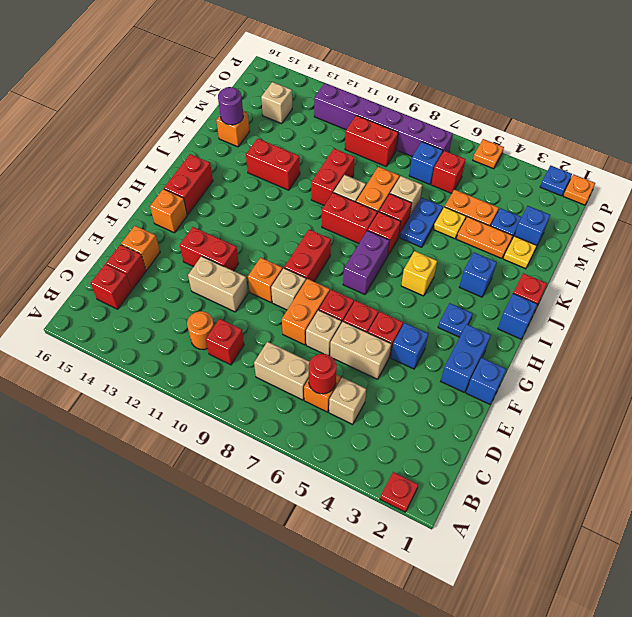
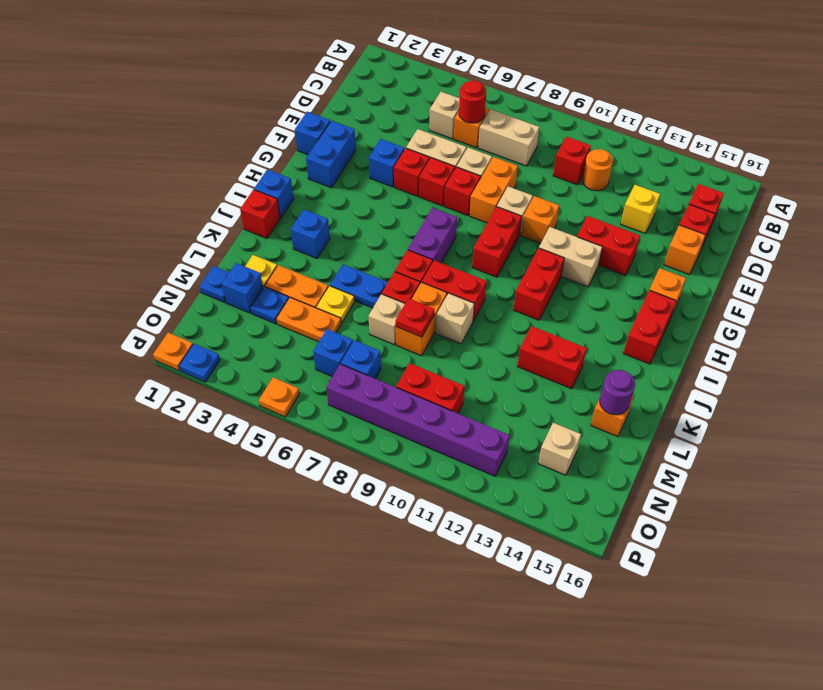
red 1x1 plate [380,472,418,512] -> red 1x1 plate moved to [396,298,434,337]
tan 1x2 brick [188,256,248,312] -> tan 1x2 brick moved to [539,227,602,287]
blue 1x1 plate [438,303,473,337] -> blue 1x1 plate moved to [199,266,229,302]
yellow 1x1 brick [401,251,437,296] -> yellow 1x1 brick moved to [621,185,660,233]
blue 1x2 plate [400,198,443,247] -> blue 1x2 plate turned to [330,264,388,308]
red 1x2 brick [311,148,355,205] -> red 1x2 brick moved to [514,248,564,320]
red 1x1 brick [431,151,466,193] -> blue 1x1 brick [313,329,353,377]

